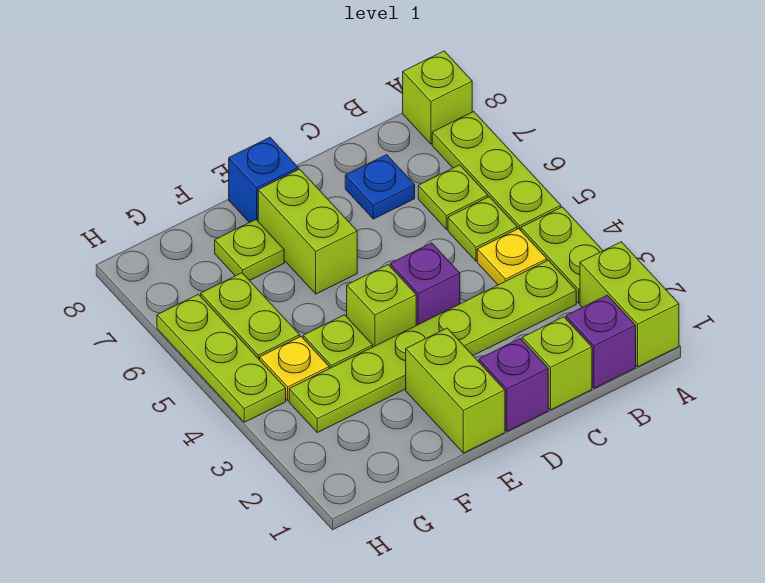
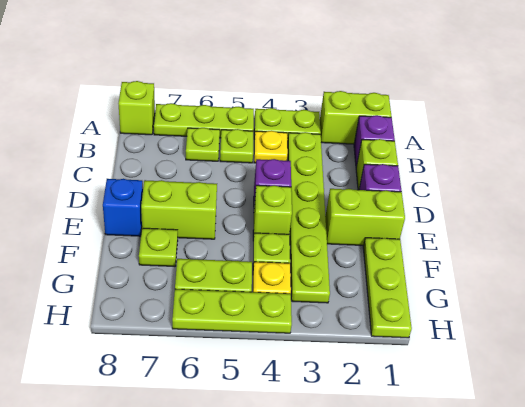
blue 1x1 plate [345,155,415,219] -> none
none -> lime 1x3 plate [363,238,412,338]

